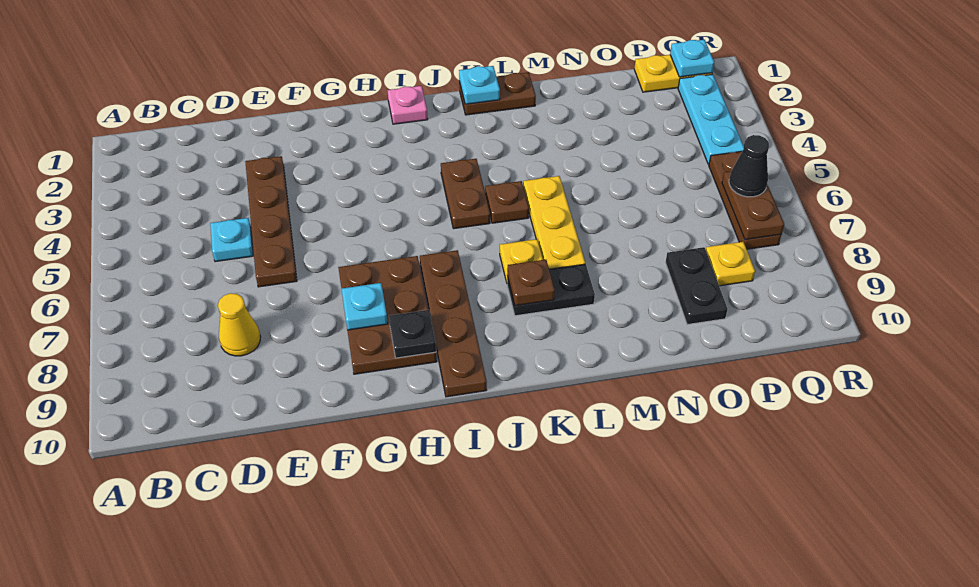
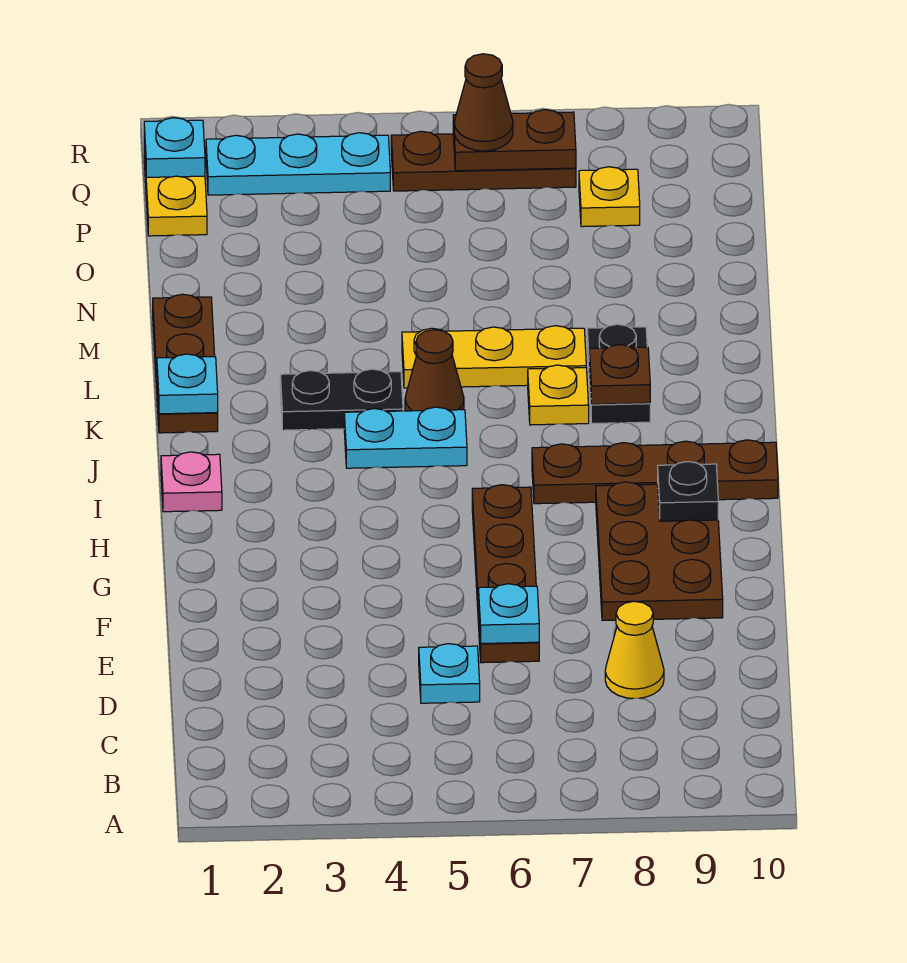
brown 1x4 plate [245,156,297,287] -> brown 1x4 plate turned to [472,485,539,663]
brown 2x3 plate [338,256,437,374] -> brown 2x3 plate turned to [596,482,723,620]
cyan 1x1 plate [341,283,388,330] -> cyan 1x1 plate moved to [478,584,539,644]
brown 1x2 plate [441,159,490,229] -> cyan 1x2 plate [344,407,467,468]
brown 1x2 plate [459,72,536,115] -> brown 1x3 plate [153,294,218,433]
brown 1x1 plate [485,181,529,223] -> brown 1x1 cone [405,330,464,411]
black 1x2 plate [666,247,728,325] -> black 1x2 plate moved to [280,369,403,430]
black 1x1 cone [729,135,769,197] -> brown 1x1 cone [454,54,513,151]

